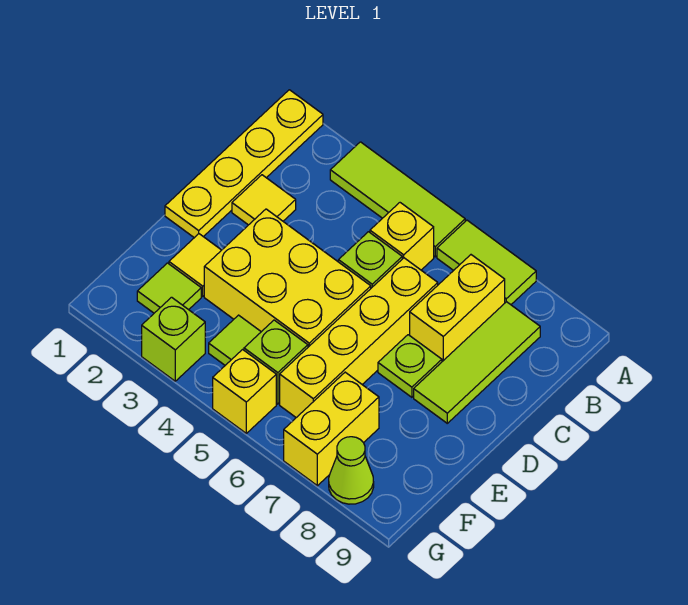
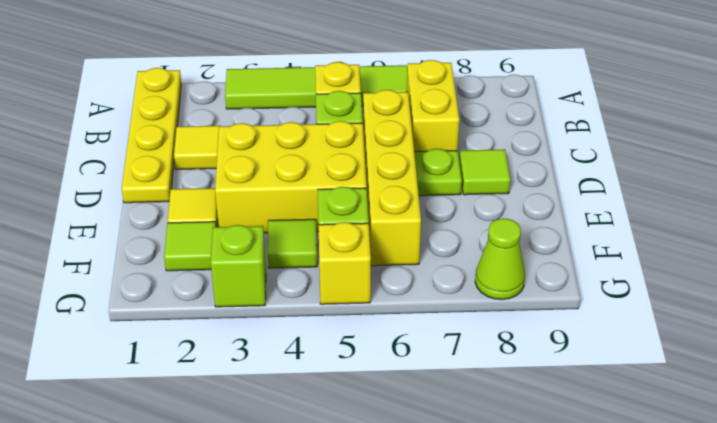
lime 1x3 tile [414,302,540,423] -> lime 1x1 tile [459,149,510,195]
yellow 1x2 brick [284,372,379,486] -> none

